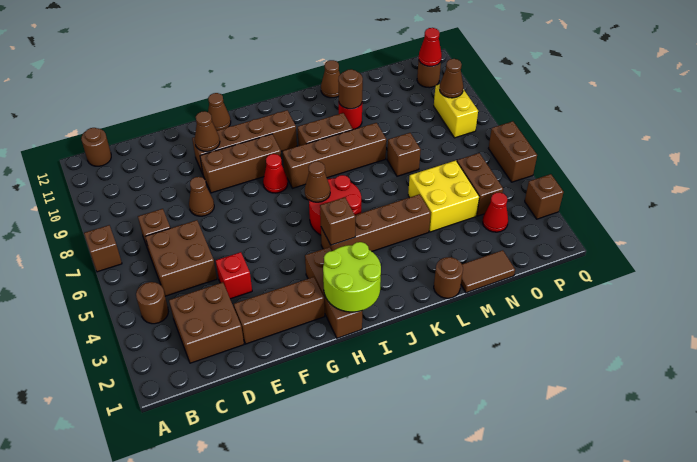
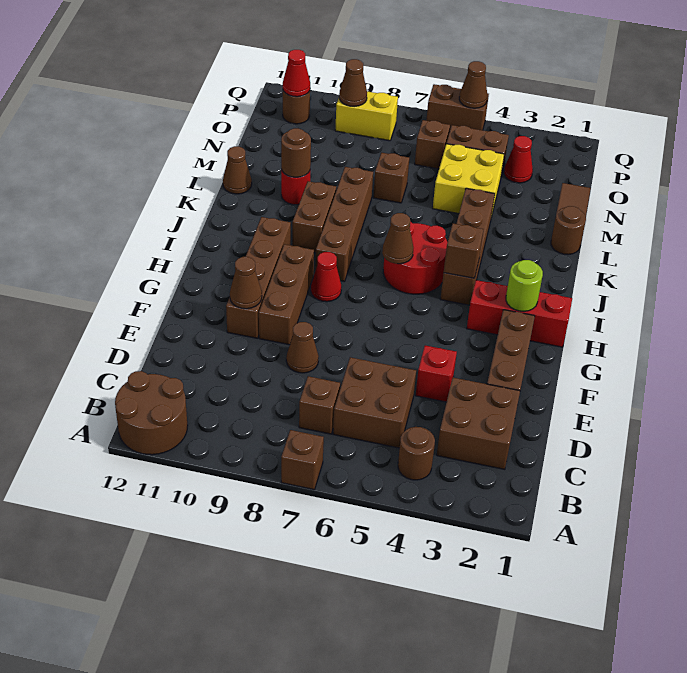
brown 1x1 round brick [81,128,111,166] -> brown 2x2 round brick [115,371,188,455]
brown 1x1 cone [208,93,231,131] -> brown 1x1 cone moved to [459,61,487,108]
brown 1x3 brick [305,247,362,338] -> red 1x3 brick [467,280,572,347]
lime 2x2 round brick [323,242,381,312] -> lime 1x1 round brick [506,260,543,311]
brown 1x1 brick [525,174,564,219] -> brown 1x1 brick moved to [415,120,450,169]

